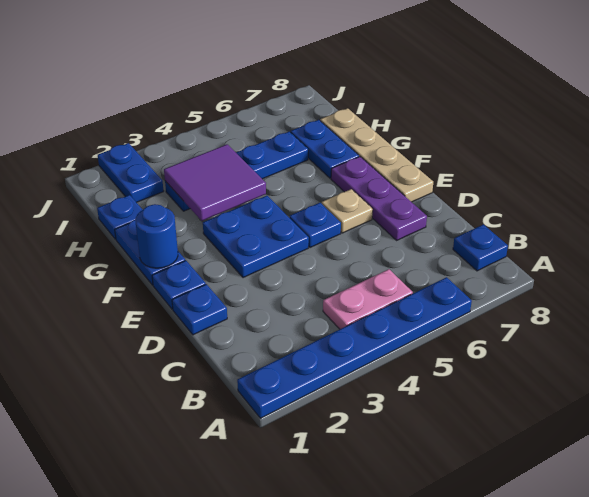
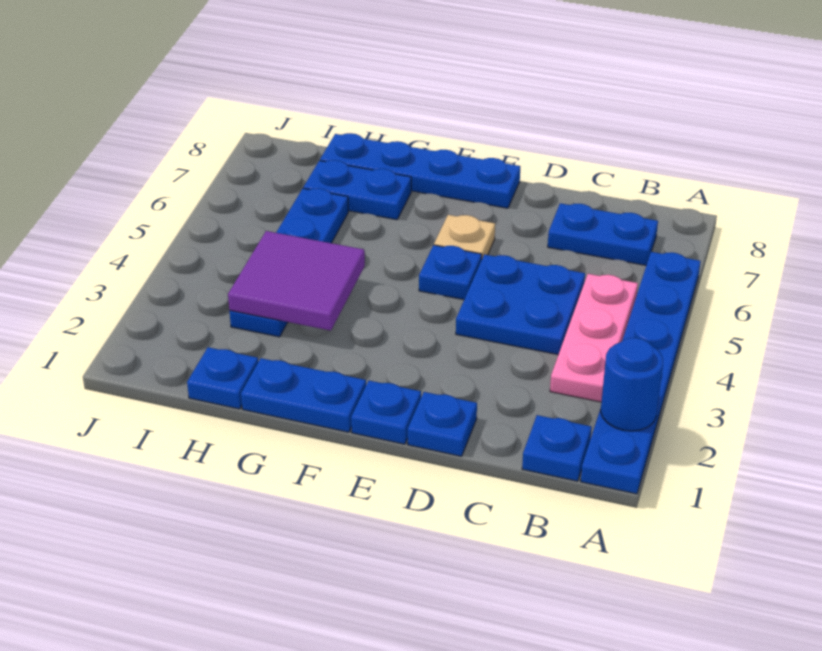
pink 1x2 plate [323,269,413,329] -> pink 1x3 plate [550,274,638,402]
blue 1x1 plate [453,224,508,271] -> blue 1x1 plate moved to [522,415,592,481]
purple 1x3 plate [331,157,427,240] -> none
blue 2x2 plate [203,196,309,278] -> blue 2x2 plate moved to [456,254,585,355]
tan 1x4 plate [320,108,433,202] -> blue 1x4 plate [320,133,520,208]
blue 1x1 round brick [135,204,178,268] -> blue 1x1 round brick moved to [601,338,663,431]
blue 1x2 plate [98,143,164,202] -> blue 1x2 plate moved to [548,203,658,265]

